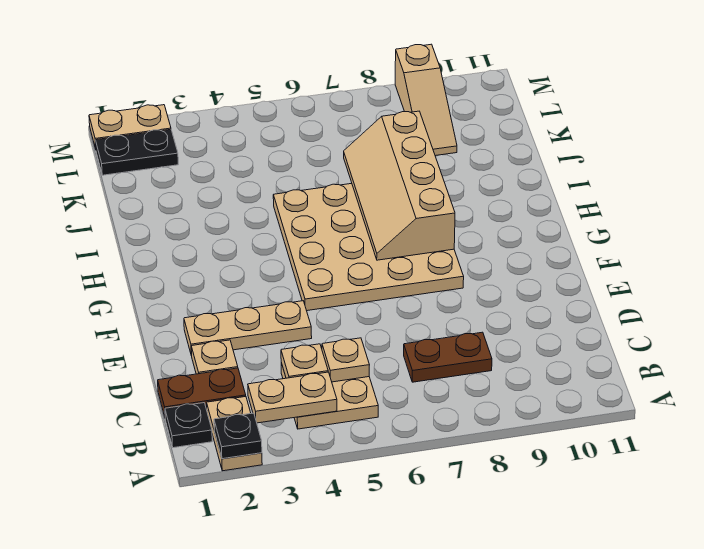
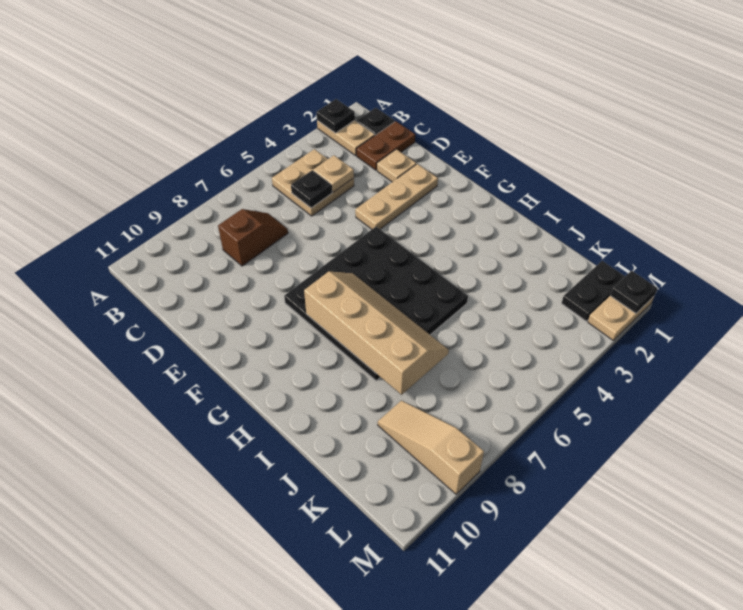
tan 1x2 plate [248,372,337,423] -> none
tan 1x1 plate [322,338,369,382] -> black 1x1 plate [291,170,332,208]
brown 1x2 plate [404,332,492,382] -> brown 1x2 slope [218,209,288,266]
tan 4x4 plate [273,183,464,311] -> black 4x4 plate [284,227,468,381]
none -> black 1x1 plate [610,271,657,313]

